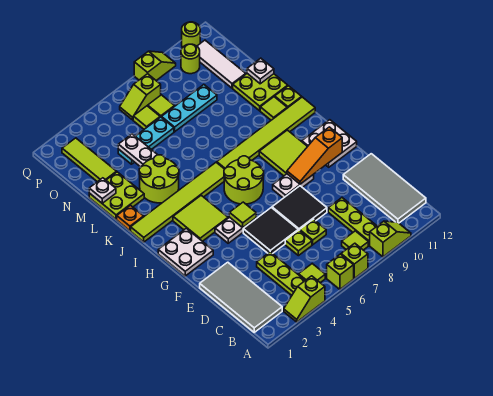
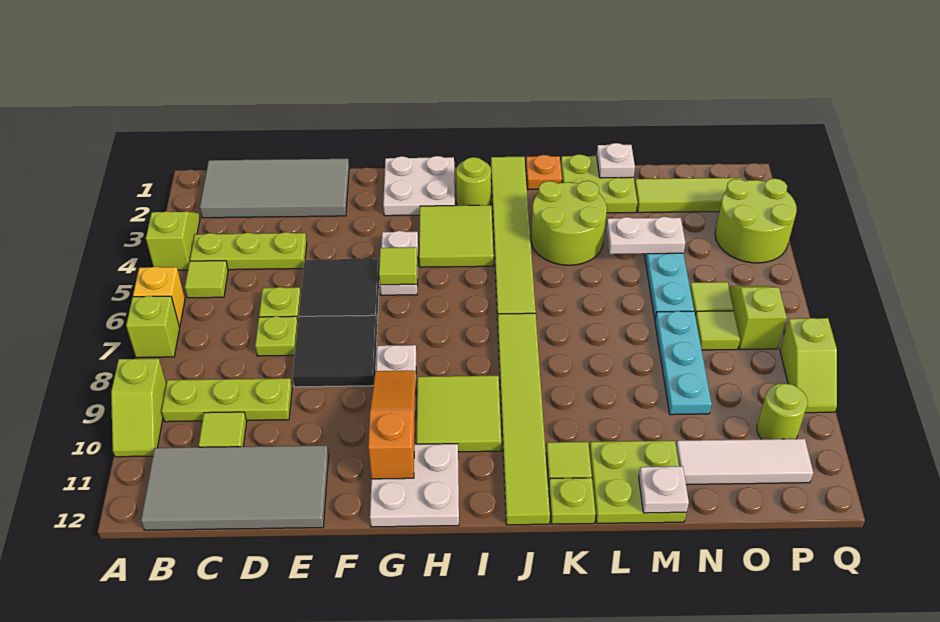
lime 1x1 brick [327,254,354,289] -> yellow 1x1 brick [133,267,185,327]
lime 1x1 tile [342,231,368,250] -> lime 1x1 tile moved to [199,412,247,447]
lime 2x2 round brick [224,156,264,204] -> lime 2x2 round brick moved to [715,179,797,263]
lime 1x1 round brick [182,22,200,47] -> lime 1x1 round brick moved to [456,157,491,206]

